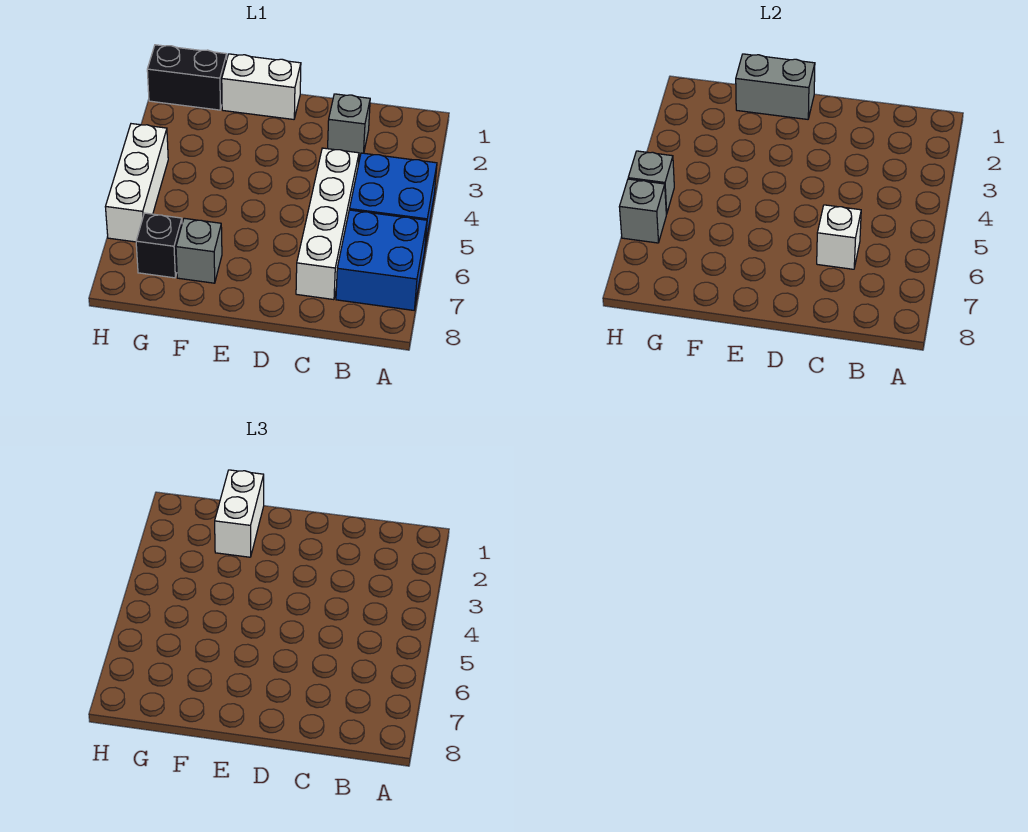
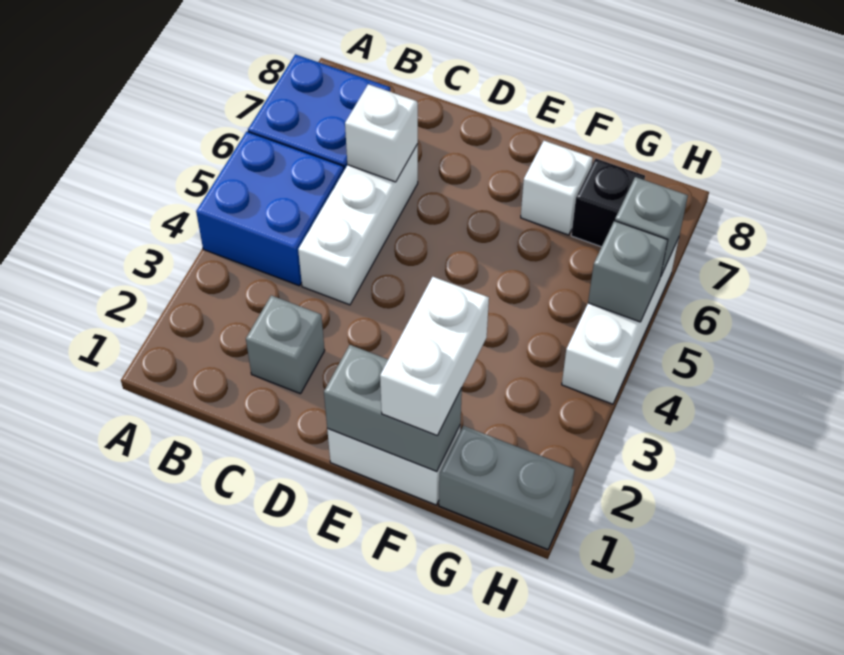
white 1x4 brick [296,148,359,300] -> white 1x3 brick [298,144,418,305]
grey 1x1 brick [176,218,222,283] -> white 1x1 brick [521,141,593,235]
black 1x2 brick [147,45,227,110] -> grey 1x2 brick [439,426,575,550]

